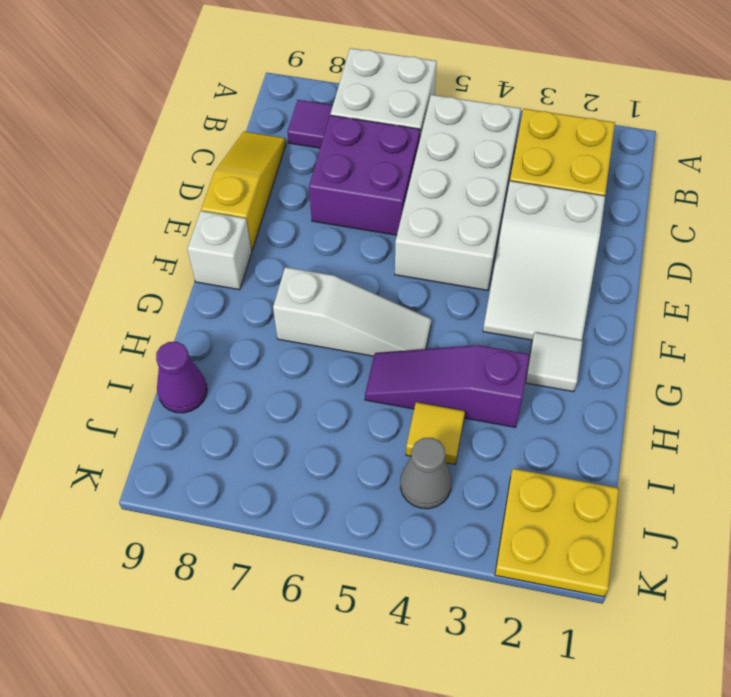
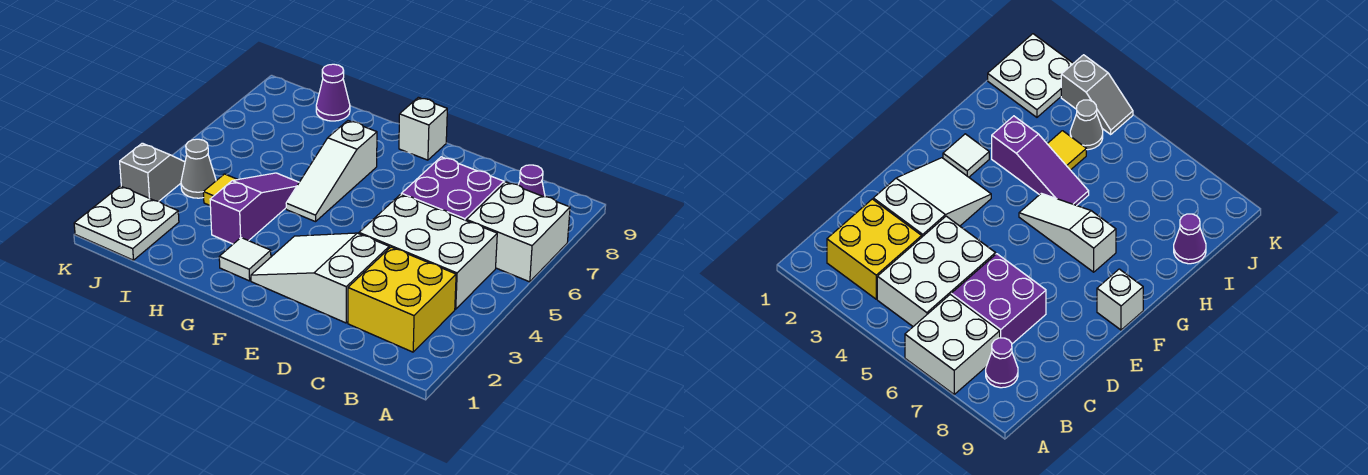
white 2x4 brick [395,95,521,290] -> white 2x3 brick [359,194,497,309]
purple 1x1 tile [287,100,333,148] -> purple 1x1 cone [519,165,545,197]
yellow 1x3 slope [201,132,286,251] -> none
yellow 2x2 plate [495,469,619,597] -> white 2x2 plate [74,186,179,260]
none -> grey 1x2 slope [120,143,185,201]

